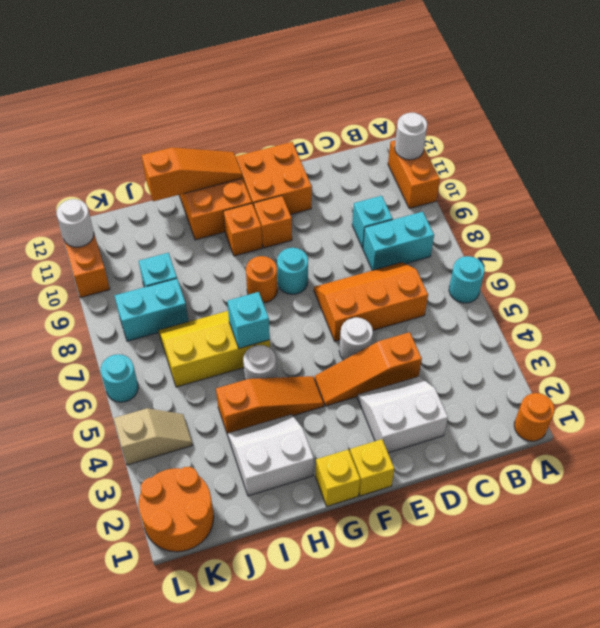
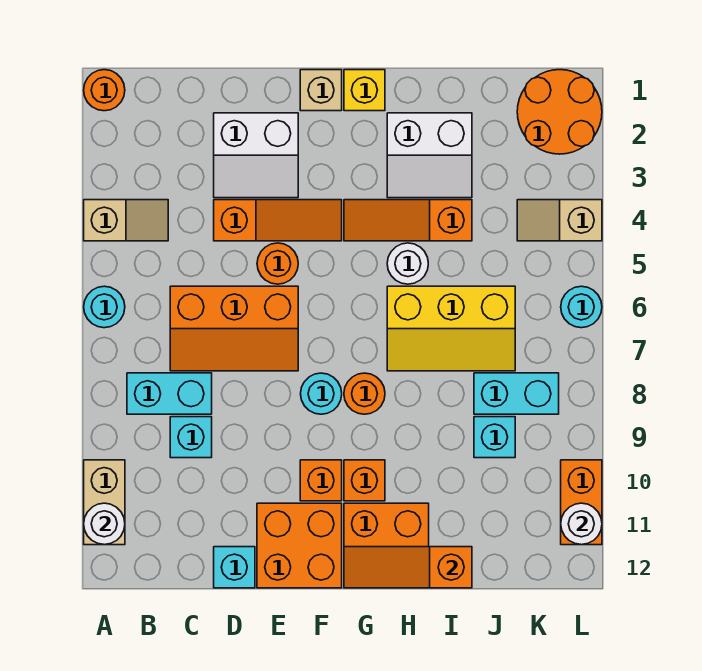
none -> tan 1x2 slope [84,200,168,241]
orange 1x2 brick [388,140,440,209] -> tan 1x2 brick [84,460,125,545]
white 1x1 round brick [339,317,373,360] -> orange 1x1 round brick [257,243,298,284]
yellow 1x1 brick [350,439,394,496] -> tan 1x1 brick [300,70,342,111]
cyan 1x1 brick [227,292,270,348] -> cyan 1x1 brick moved to [214,547,255,588]

